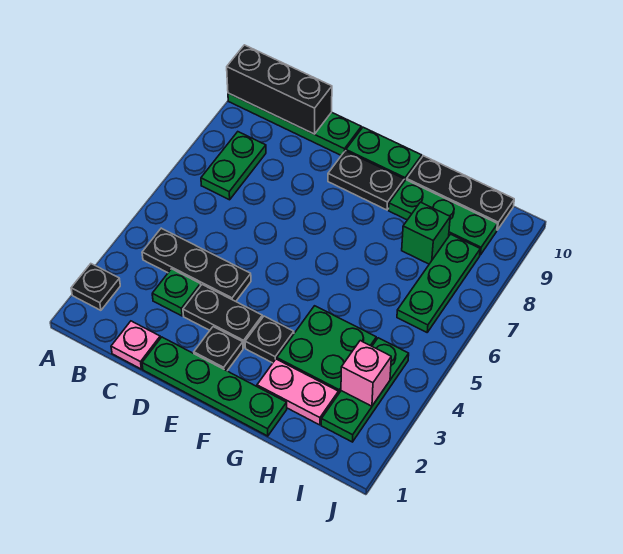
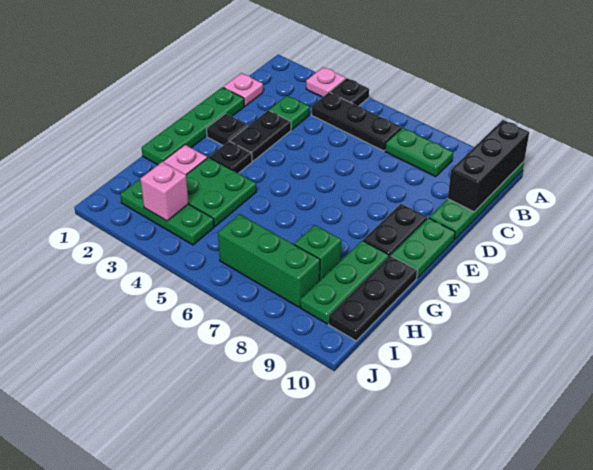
black 1x1 plate [71,264,120,310] -> black 1x1 plate moved to [330,78,369,106]
none -> pink 1x1 plate [306,67,345,97]
black 1x3 plate [142,228,251,301] -> black 1x3 plate turned to [312,92,401,151]
green 1x3 plate [397,234,480,332] -> green 1x3 brick [218,214,320,307]

